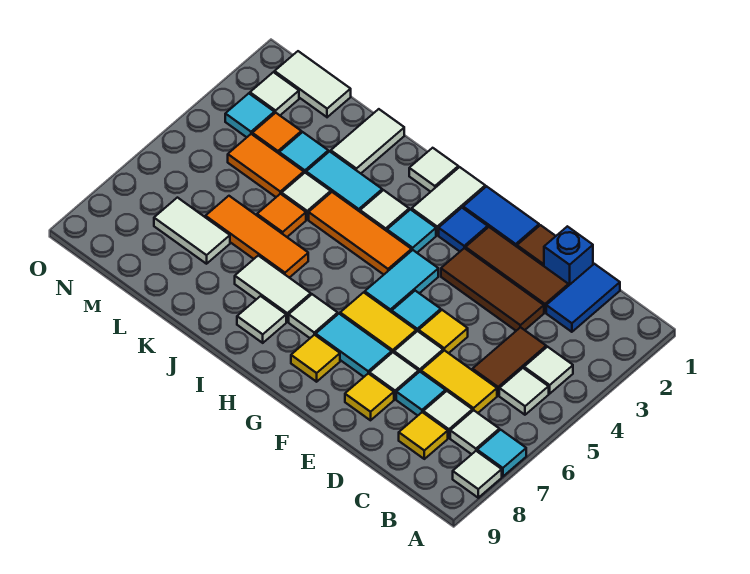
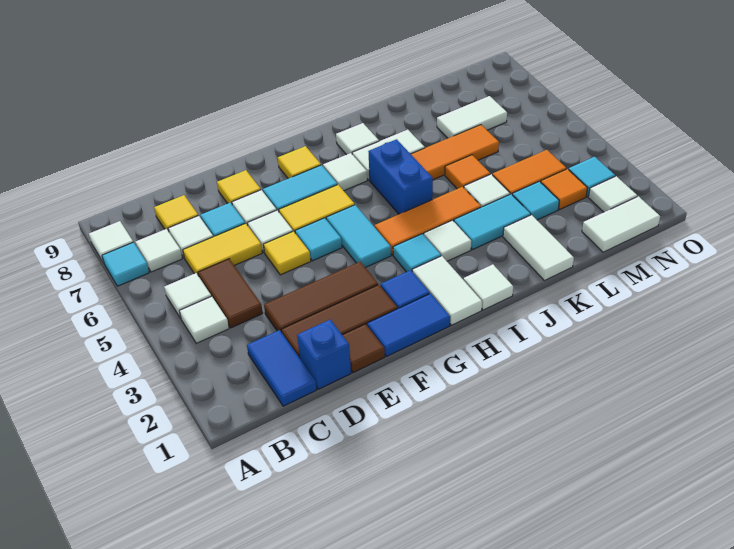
none -> blue 1x2 brick [368,139,433,214]

